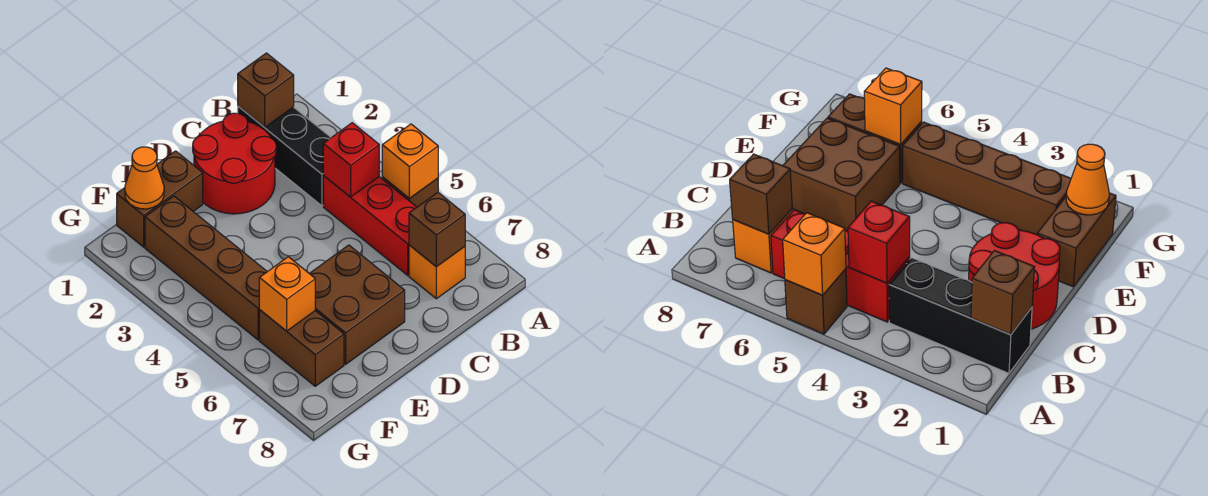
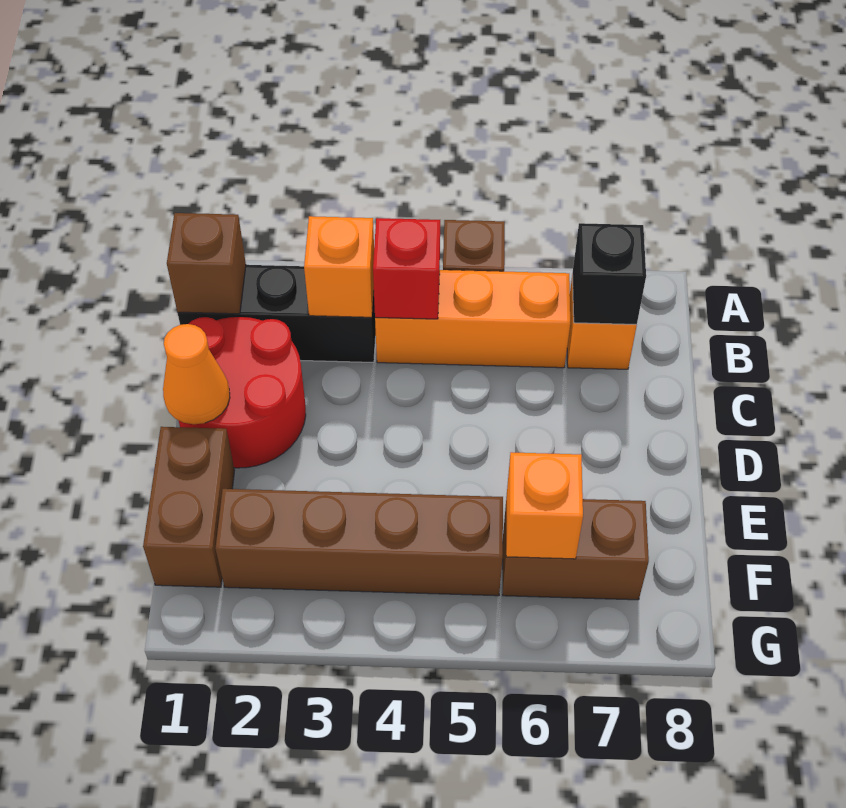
orange 1x1 brick [382,124,438,199] -> orange 1x1 brick moved to [304,216,374,317]
red 1x3 brick [323,176,417,275] -> orange 1x3 brick [375,270,570,368]
brown 1x1 brick [409,192,465,267] -> black 1x1 brick [573,223,646,325]
brown 2x2 brick [309,245,405,364] -> none
orange 1x1 cone [125,147,164,209] -> orange 1x1 cone moved to [163,324,230,424]

